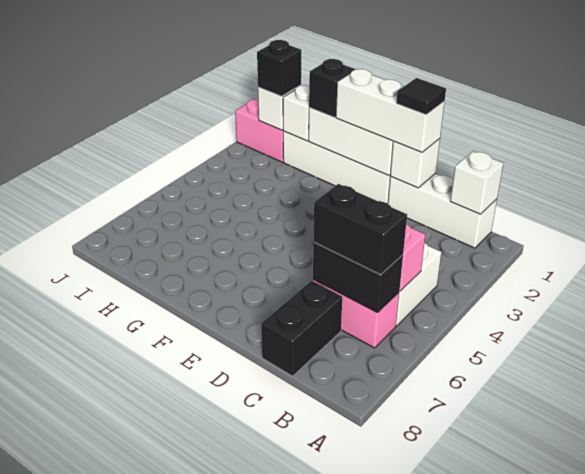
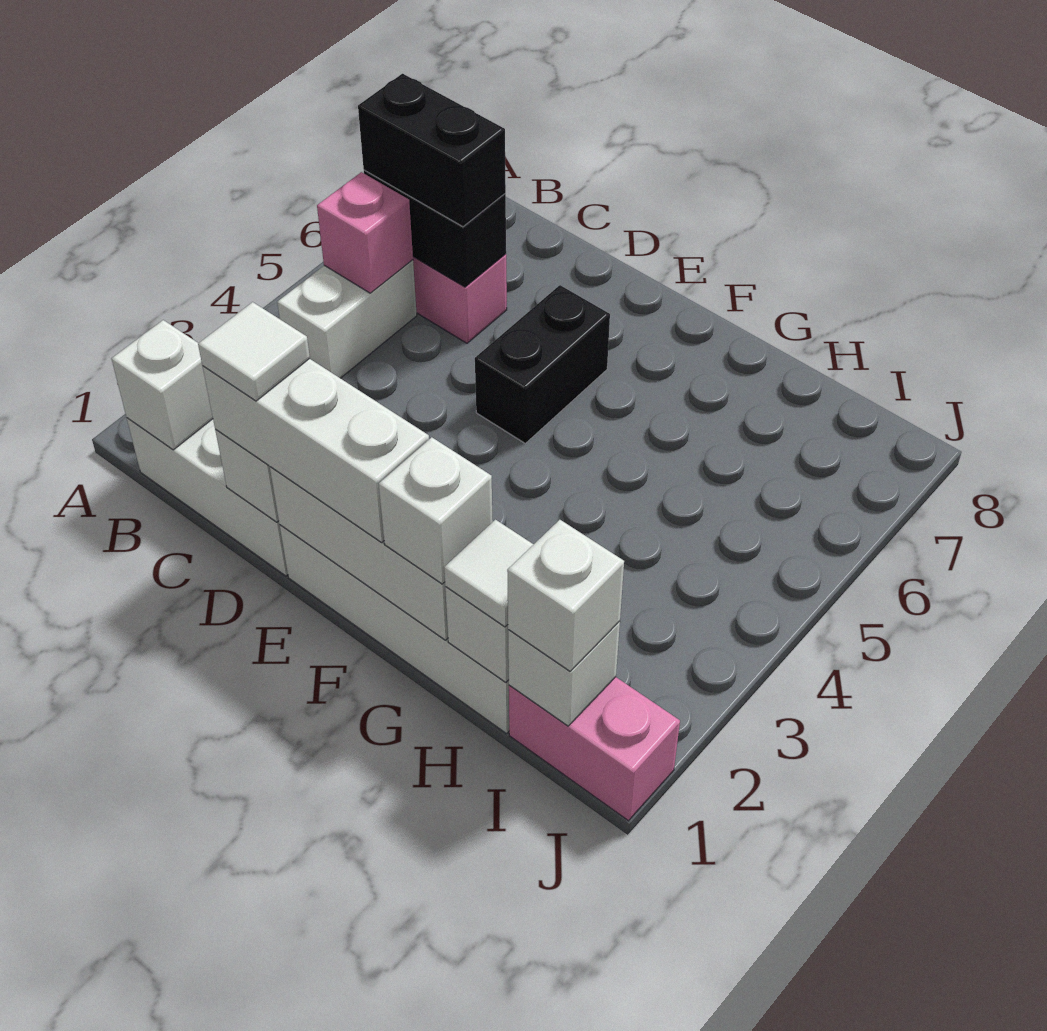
black 1x2 brick [261,281,342,376] -> black 1x2 brick moved to [475,285,610,443]
black 1x1 tile [397,78,446,115] -> white 1x1 tile [198,302,310,401]
black 1x1 brick [309,59,355,117] -> white 1x1 brick [379,437,493,584]
none -> white 1x1 tile [444,520,534,627]
black 1x1 brick [257,40,301,96] -> white 1x1 brick [507,520,624,671]

